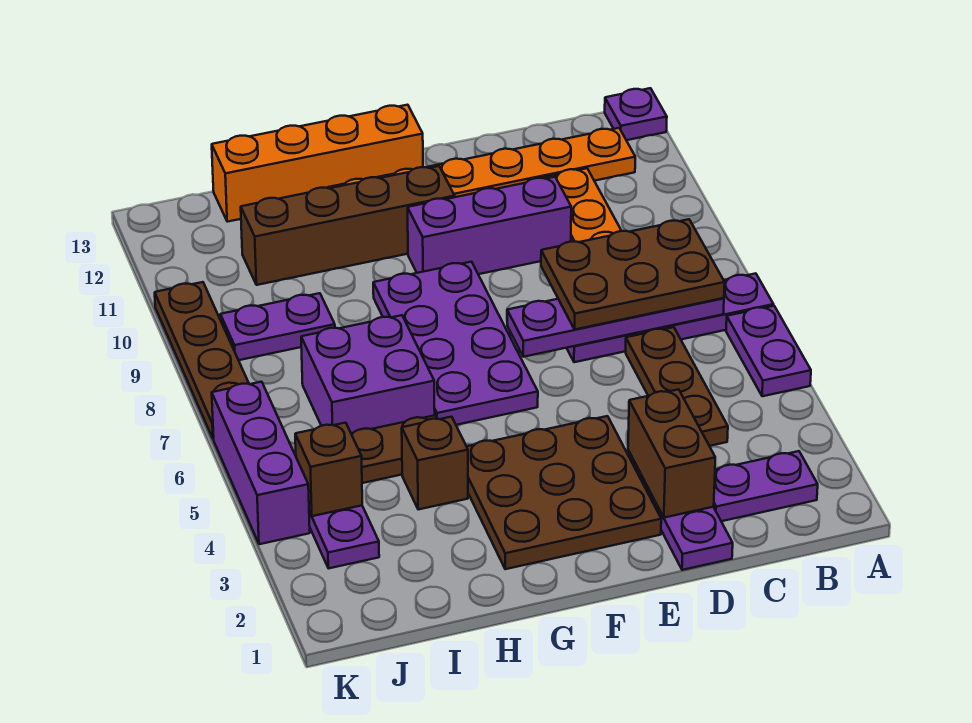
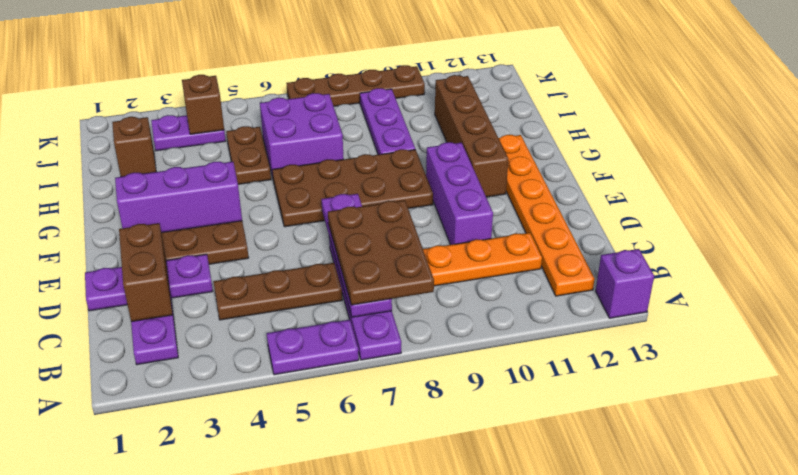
purple 1x1 plate [605,88,667,140] -> purple 1x1 brick [596,249,654,318]
brown 1x2 brick [628,389,715,518] -> brown 1x2 brick turned to [119,223,173,322]
purple 2x4 plate [373,262,538,425] -> brown 2x4 plate [272,149,433,227]
orange 1x4 brick [212,105,423,222] -> none
brown 1x1 brick [402,417,468,510] -> brown 1x1 brick moved to [112,117,156,177]
purple 1x2 plate [220,293,335,360] -> purple 1x3 plate [360,88,415,155]
purple 1x3 brick [212,382,310,544] -> purple 1x3 brick moved to [115,162,242,233]

